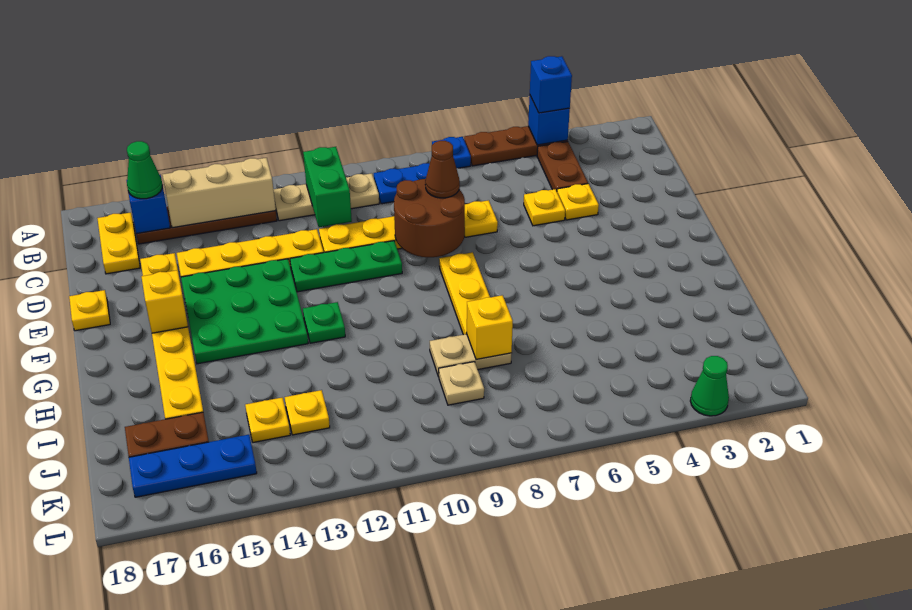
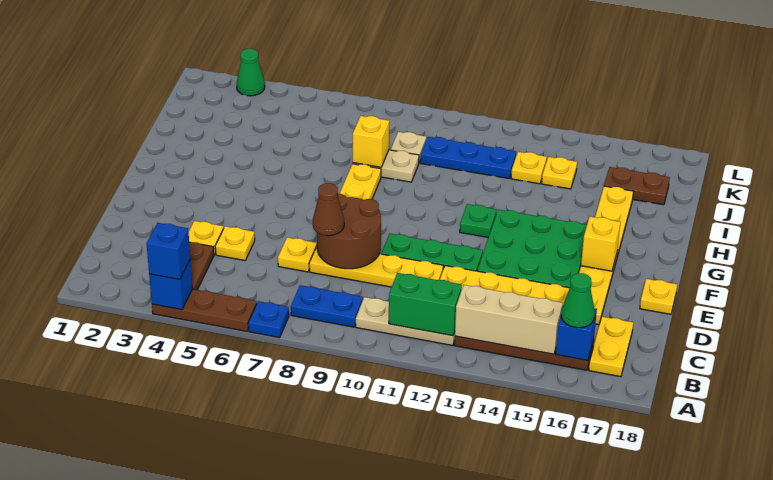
green 1x2 brick [303,147,352,227] -> green 1x2 brick turned to [389,273,462,336]
blue 1x3 plate [129,435,257,497] -> blue 1x3 plate moved to [421,137,516,179]

